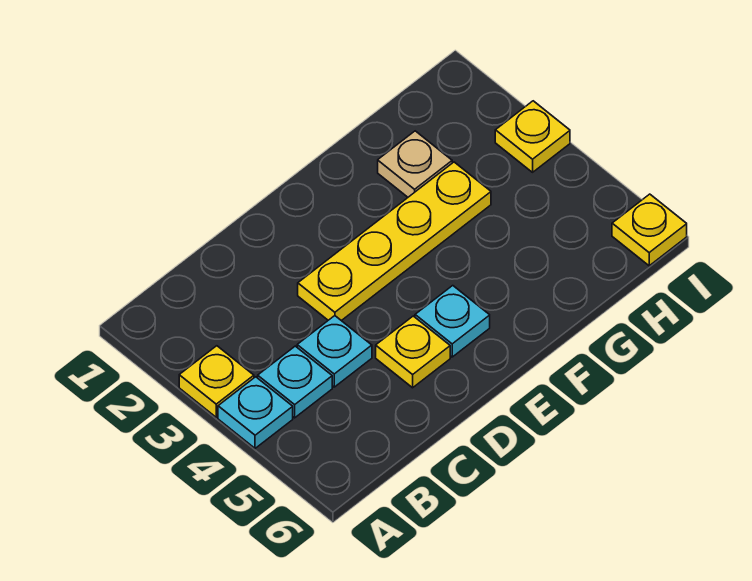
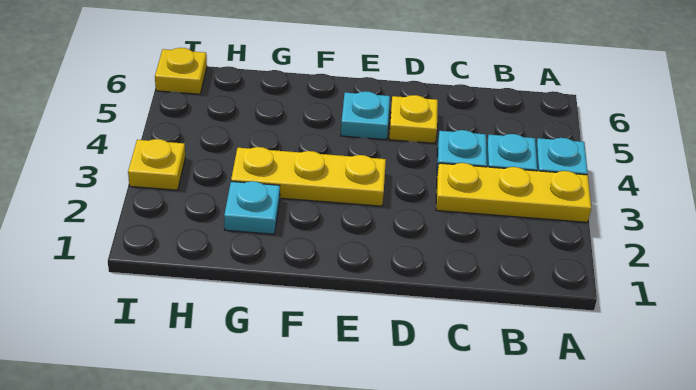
yellow 1x1 plate [179,346,254,417] -> yellow 1x3 plate [436,163,591,222]
yellow 1x4 plate [298,162,491,321] -> yellow 1x3 plate [231,147,386,206]
tan 1x1 plate [378,131,452,197] -> cyan 1x1 plate [224,181,280,234]

